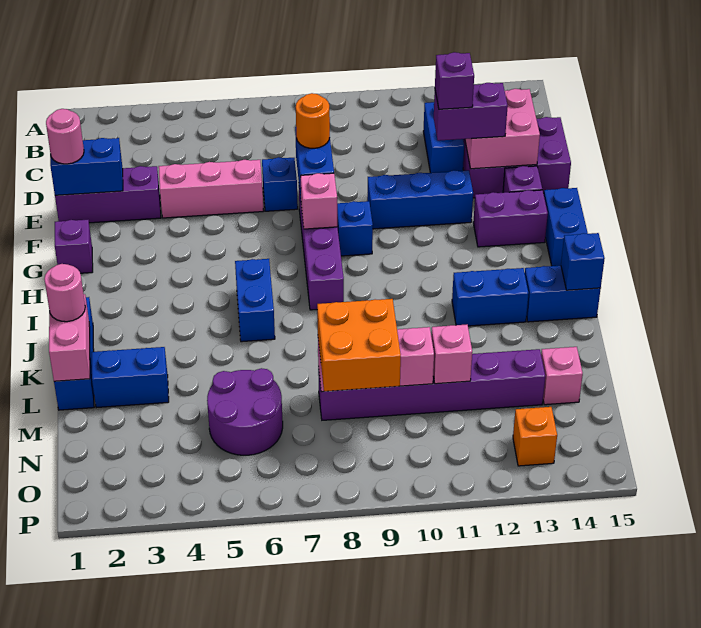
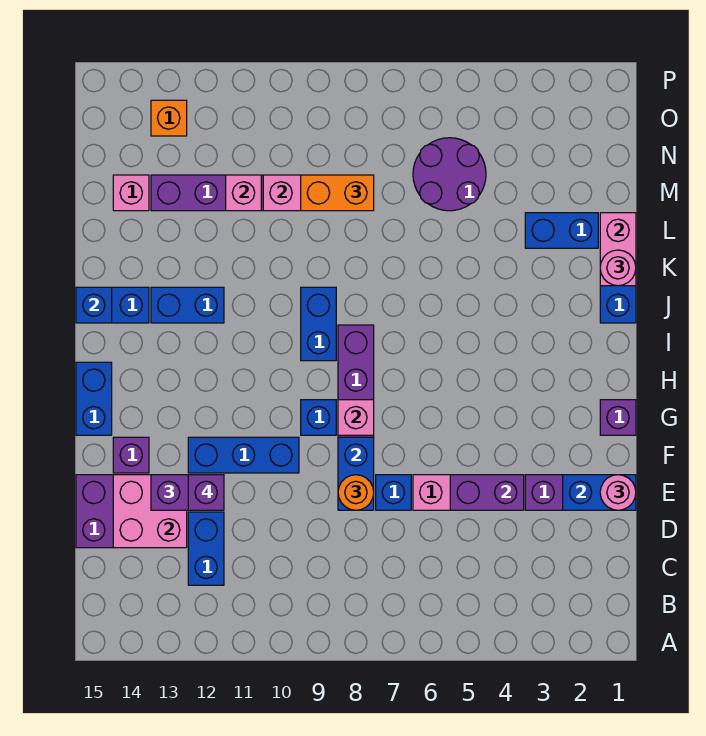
purple 1x2 brick [473,190,548,247] -> purple 1x2 brick moved to [450,475,524,510]
blue 1x2 brick [235,259,275,342] -> blue 1x2 brick moved to [301,287,336,361]
orange 2x2 brick [317,299,401,391] -> orange 1x2 brick [301,175,374,211]

